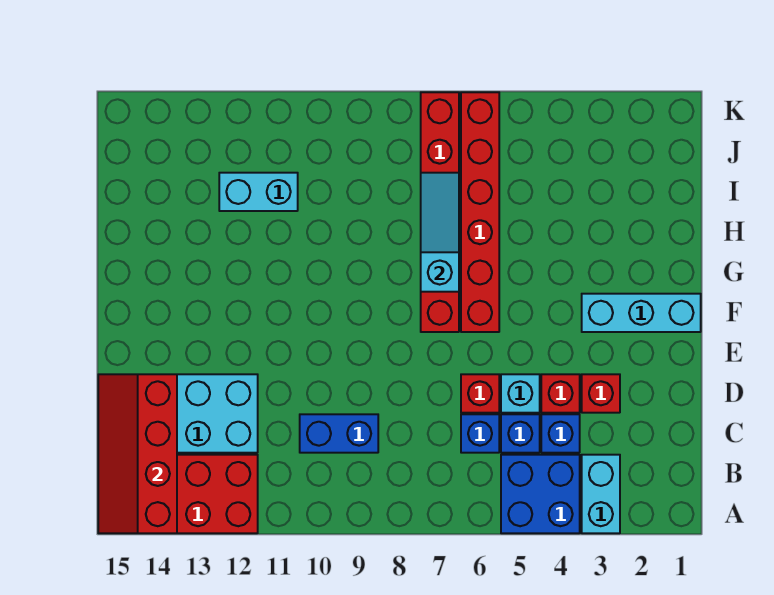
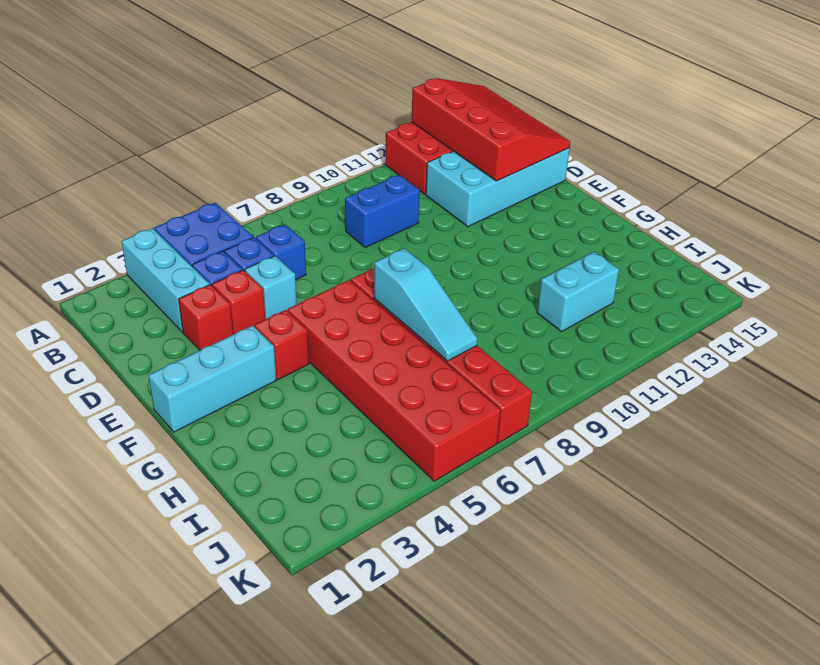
cyan 1x2 brick [582,455,620,533] -> cyan 1x3 brick [121,228,210,332]
red 2x4 slope [98,374,177,533] -> red 3x4 slope [412,78,571,181]
red 1x1 brick [461,374,499,413] -> red 1x1 brick moved to [254,310,309,380]
red 1x6 brick [461,92,499,332] -> red 2x6 brick [288,280,501,481]

